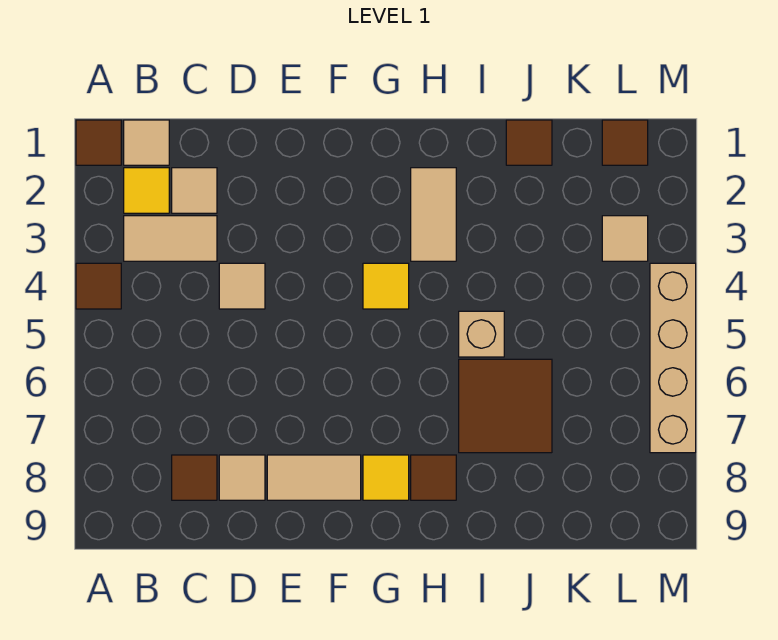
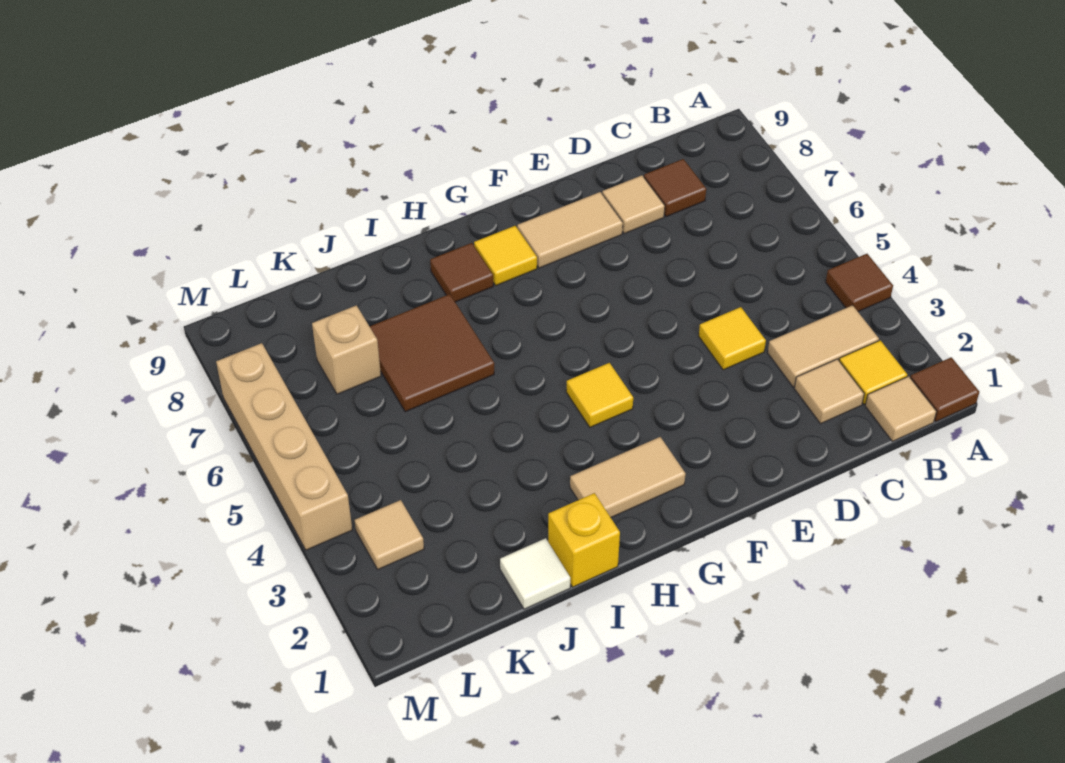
tan 1x1 tile [219,263,265,309] -> yellow 1x1 tile [699,307,766,370]
tan 1x2 tile [411,168,456,261] -> tan 1x2 tile turned to [570,437,685,517]
none -> yellow 1x1 brick [548,493,620,587]
tan 1x1 brick [459,311,504,357] -> tan 1x1 brick moved to [312,305,381,394]
brown 1x1 tile [506,120,552,165] -> white 1x1 tile [500,538,570,609]
brown 1x1 tile [602,120,648,165] -> none

